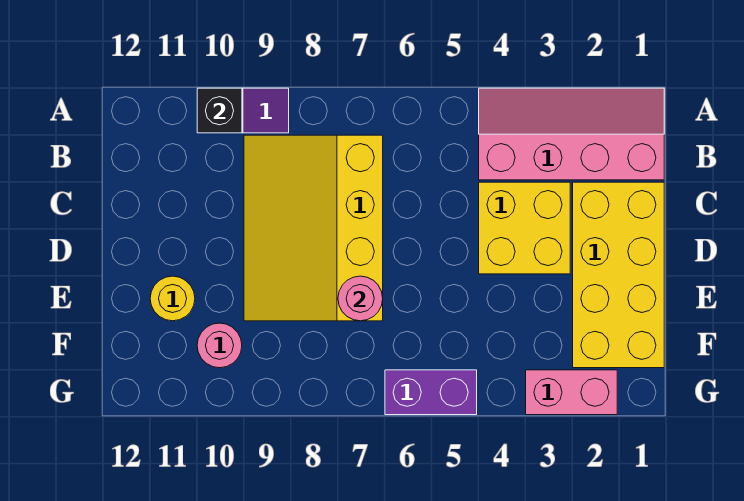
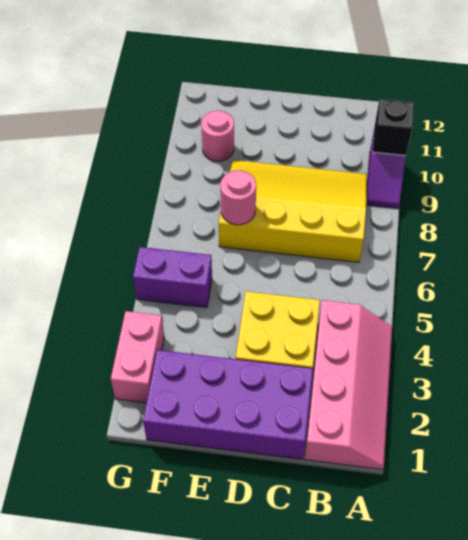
yellow 2x4 brick [573,182,664,368] -> purple 2x4 brick [143,350,313,459]
yellow 1x1 round brick [150,276,195,321] -> none
purple 1x2 brick [385,370,477,415] -> purple 1x2 brick turned to [133,247,212,308]

